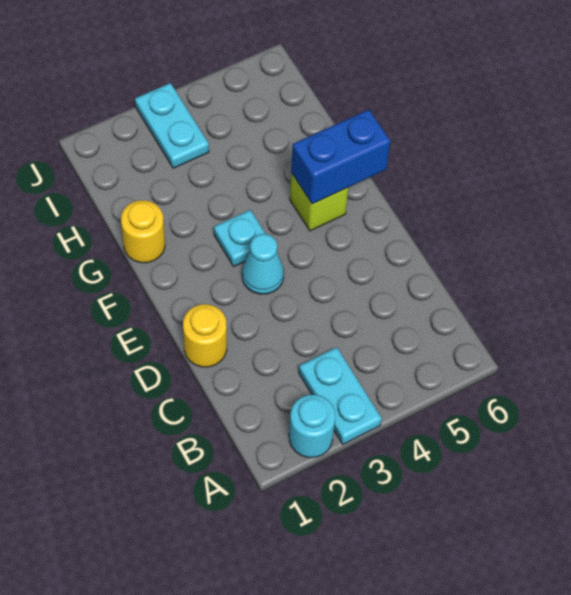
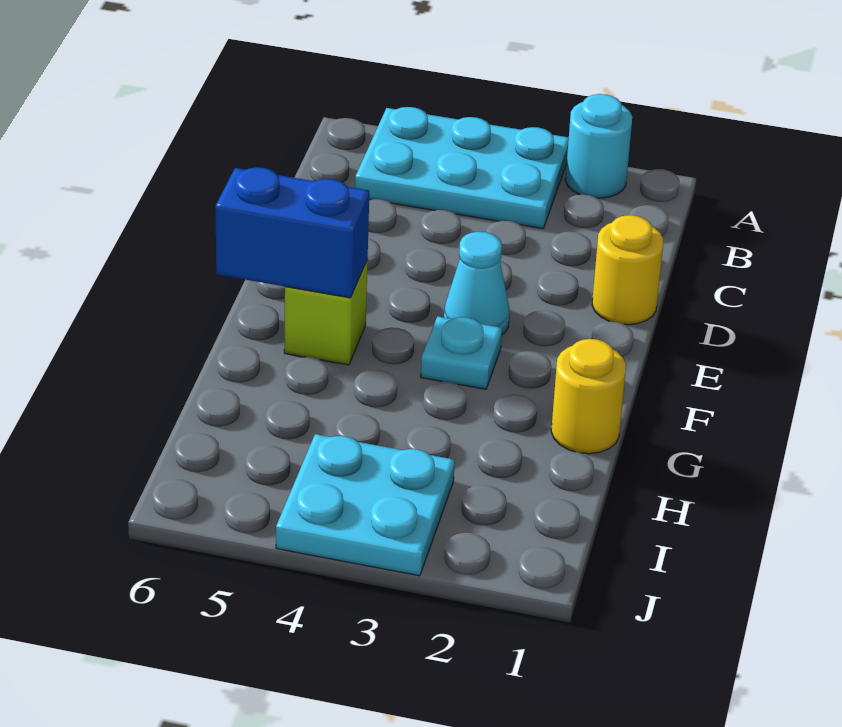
cyan 1x2 plate [299,347,382,444] -> cyan 2x3 plate [355,107,569,229]
cyan 1x2 plate [135,83,209,168] -> cyan 2x2 plate [276,434,455,576]

